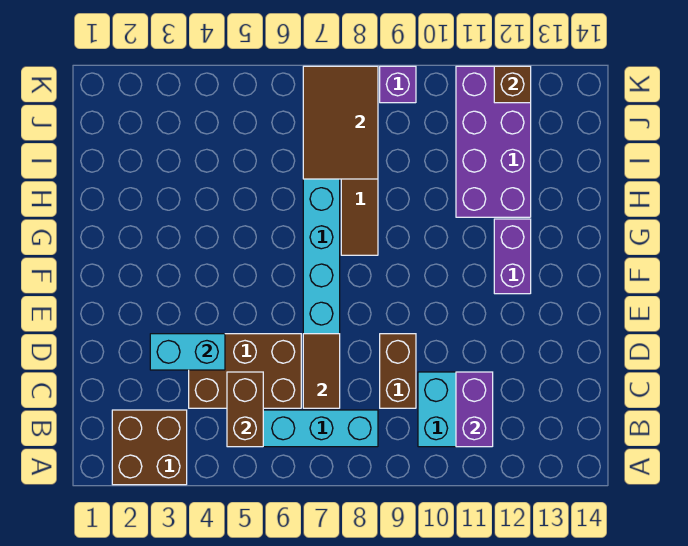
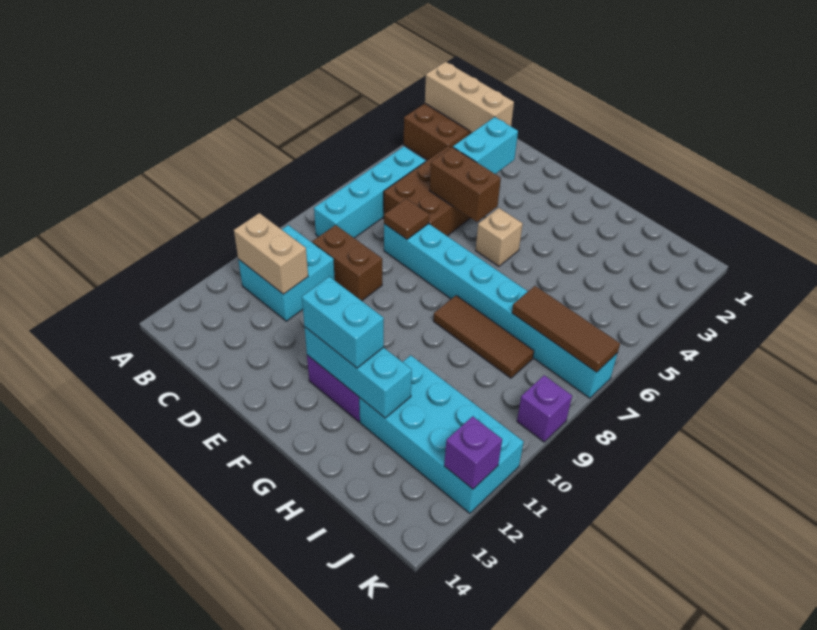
none -> tan 1x3 brick [425,62,514,132]
brown 1x2 brick [227,372,263,447] -> brown 1x2 brick moved to [429,147,501,222]
purple 1x2 brick [456,372,493,447] -> tan 1x2 brick [234,213,308,294]
brown 1x2 tile [303,334,340,408] -> brown 1x1 tile [384,199,429,239]
none -> tan 1x1 brick [476,208,523,266]
none -> cyan 1x3 brick [305,327,412,418]
none -> cyan 1x2 brick [302,277,384,368]
purple 2x4 brick [456,66,531,217] -> cyan 2x4 brick [359,355,524,514]
brown 2x3 tile [303,66,378,179] -> brown 1x3 tile [512,286,620,372]
brown 1x1 brick [494,66,531,103] -> purple 1x1 brick [444,416,502,489]

